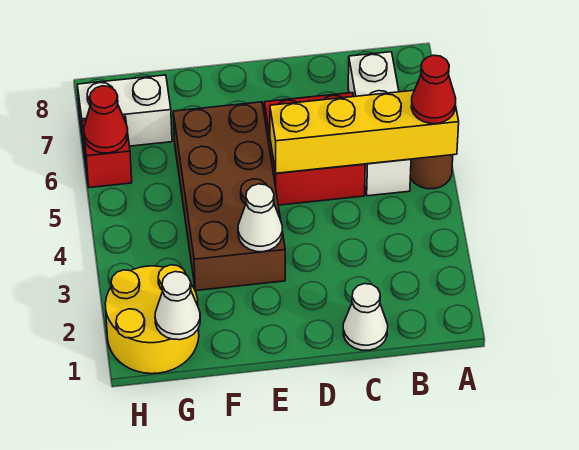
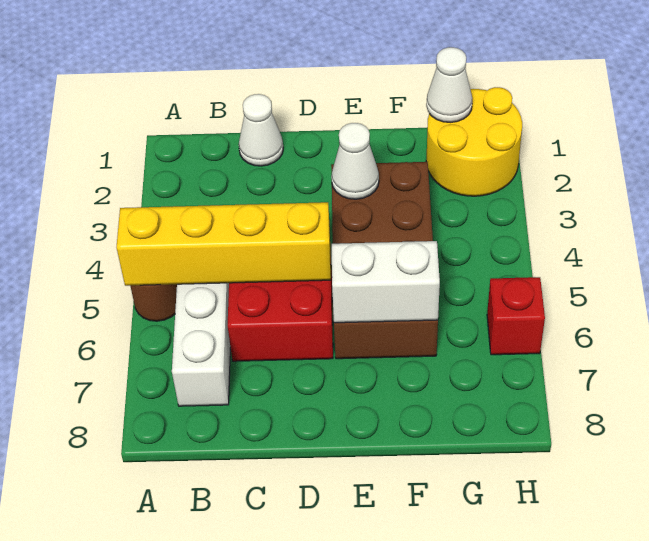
red 1x1 cone [411,55,456,124] -> none
white 1x2 brick [77,75,172,147] -> white 1x2 brick moved to [332,241,440,323]
red 1x1 cone [84,86,128,153] -> none

